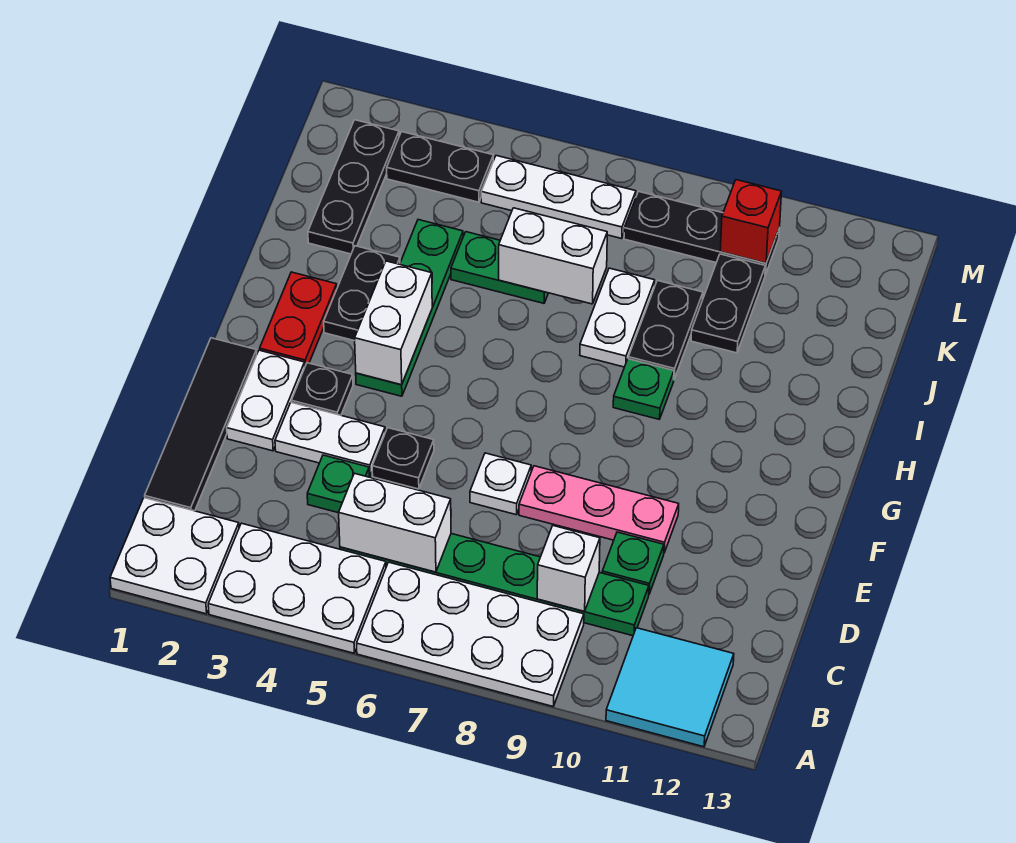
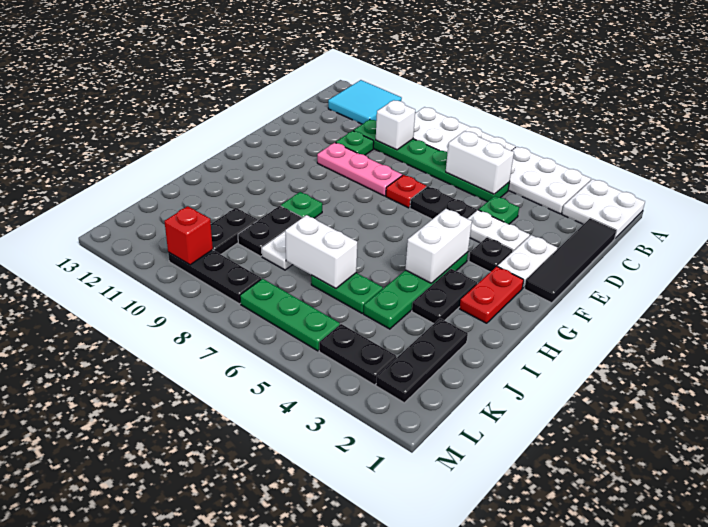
black 1x1 plate [372,428,434,489] -> black 1x2 plate [410,186,477,219]
white 1x1 plate [470,453,531,515] -> red 1x1 plate [386,175,426,208]
white 1x3 plate [481,156,636,239] -> green 1x3 plate [240,279,340,351]

